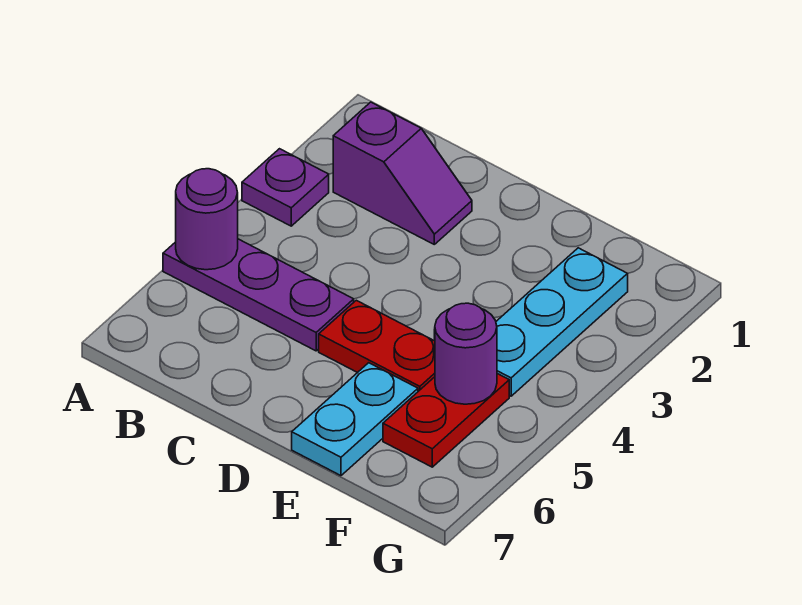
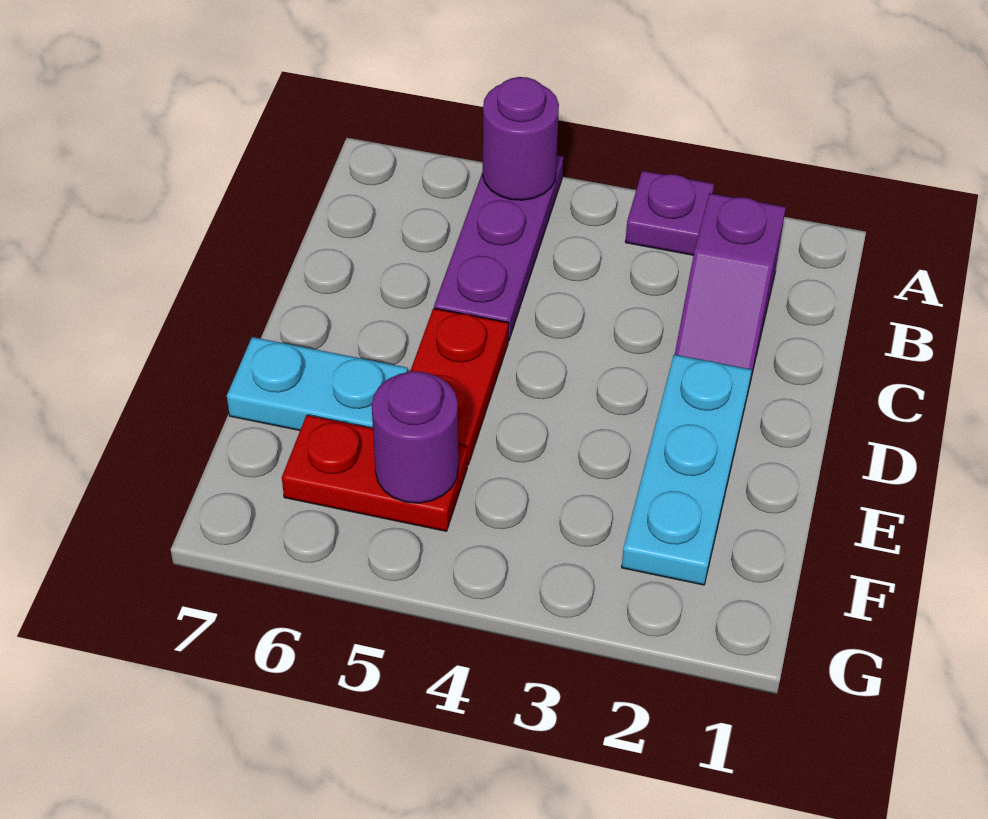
cyan 1x3 plate [496,248,628,396] -> cyan 1x3 plate turned to [622,354,752,585]

